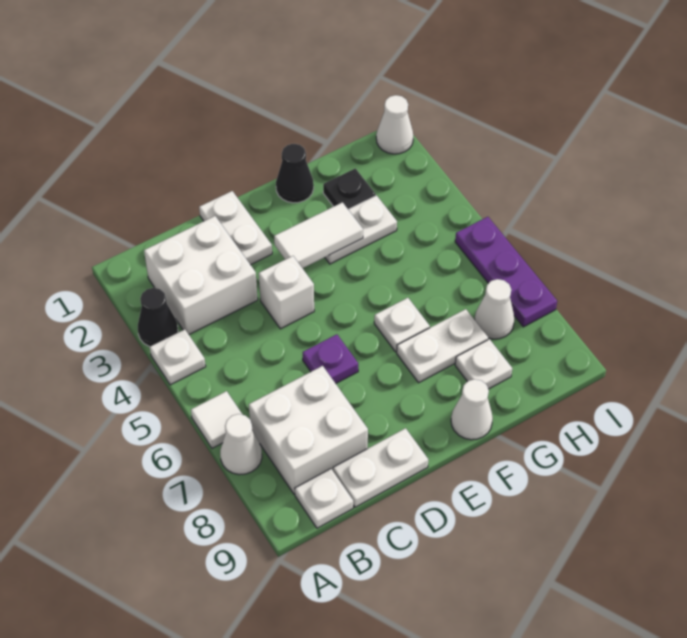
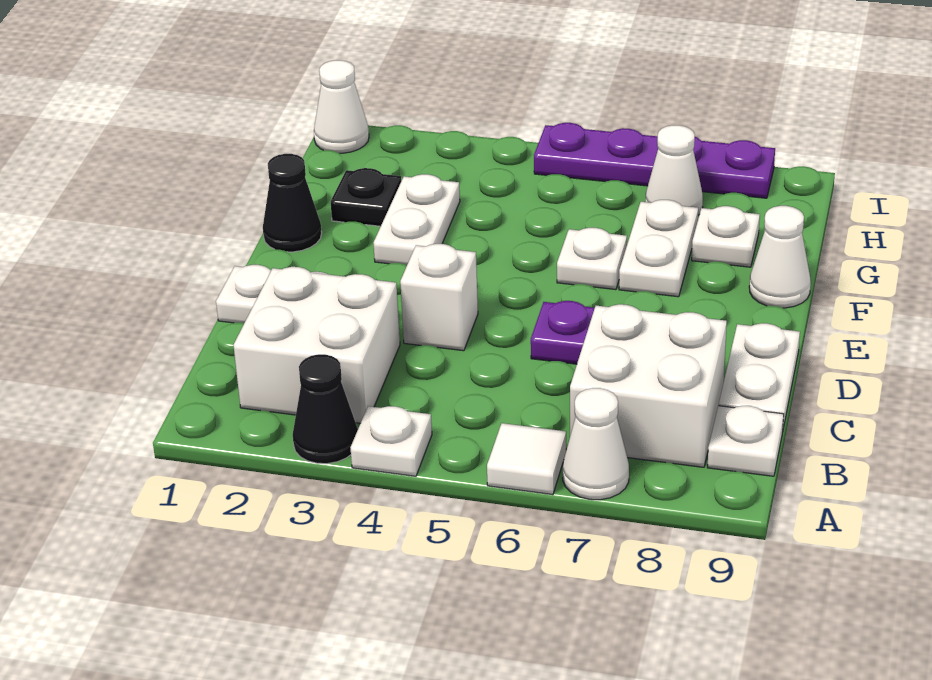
white 1x2 tile [274,202,363,268] -> none
purple 1x3 plate [455,217,557,327] -> purple 1x4 plate [534,123,775,198]

